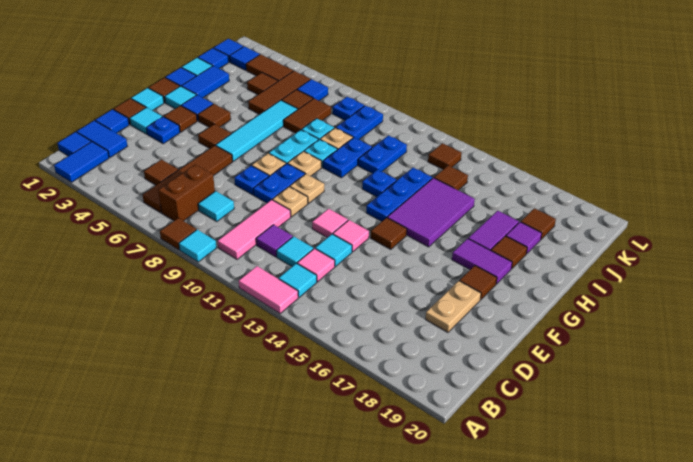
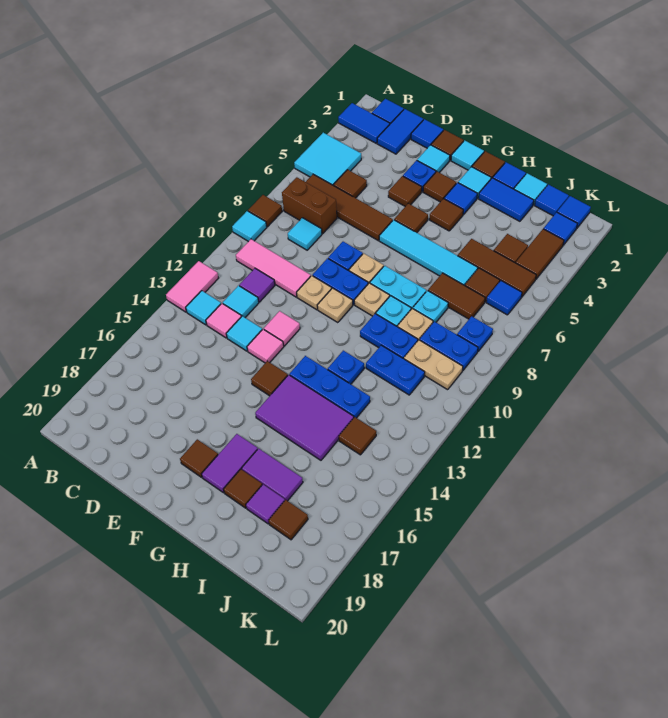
none -> cyan 2x2 tile [294,133,361,185]
tan 1x2 plate [426,281,481,332] -> tan 1x2 plate moved to [404,340,463,390]
brown 1x1 tile [428,143,462,169] -> brown 1x1 tile moved to [388,176,422,206]

